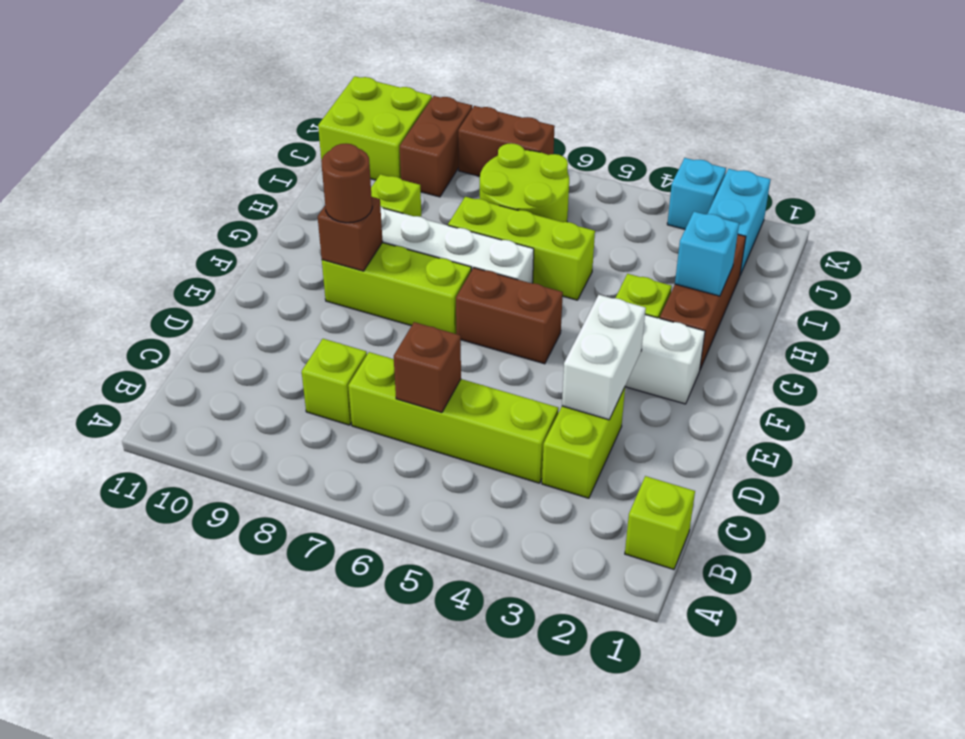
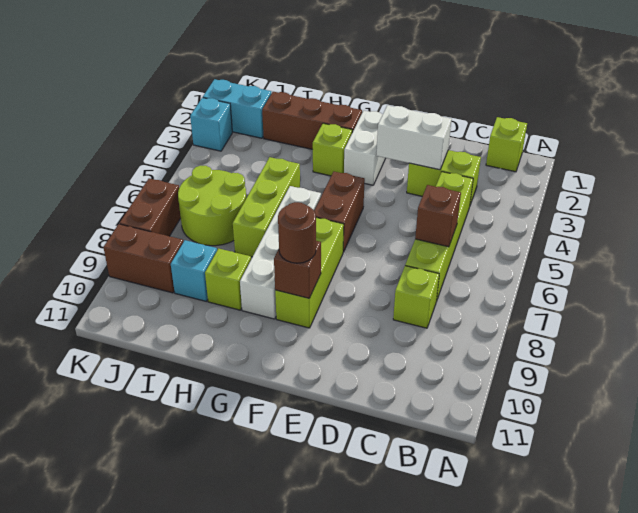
cyan 1x1 brick [675,212,739,296] -> cyan 1x1 brick moved to [171,240,217,301]
lime 2x2 brick [318,76,432,180] -> none

